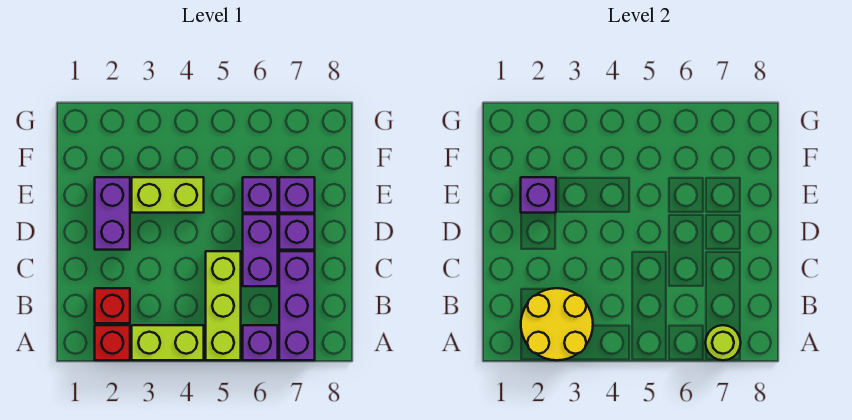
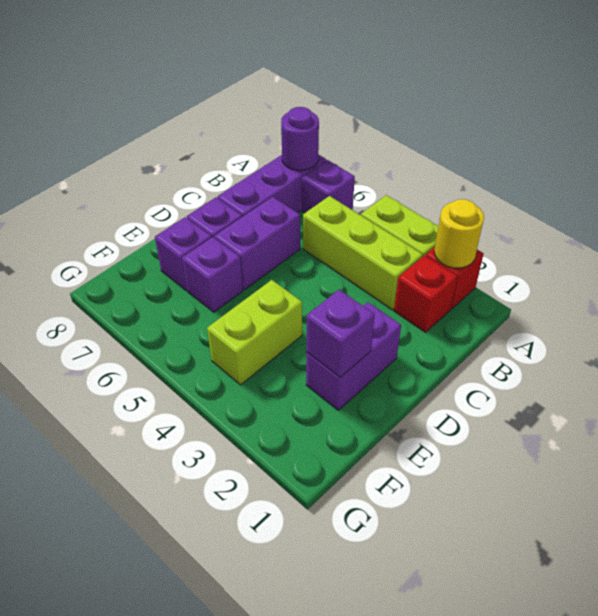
yellow 2x2 round brick [521,288,593,360] -> yellow 1x1 round brick [434,199,484,268]
lime 1x3 brick [206,251,241,360] -> lime 1x3 brick turned to [303,196,423,310]
lime 1x1 round brick [705,325,741,360] -> purple 1x1 round brick [281,107,319,171]
lime 1x2 brick [132,177,204,213] -> lime 1x2 brick turned to [207,280,302,385]

